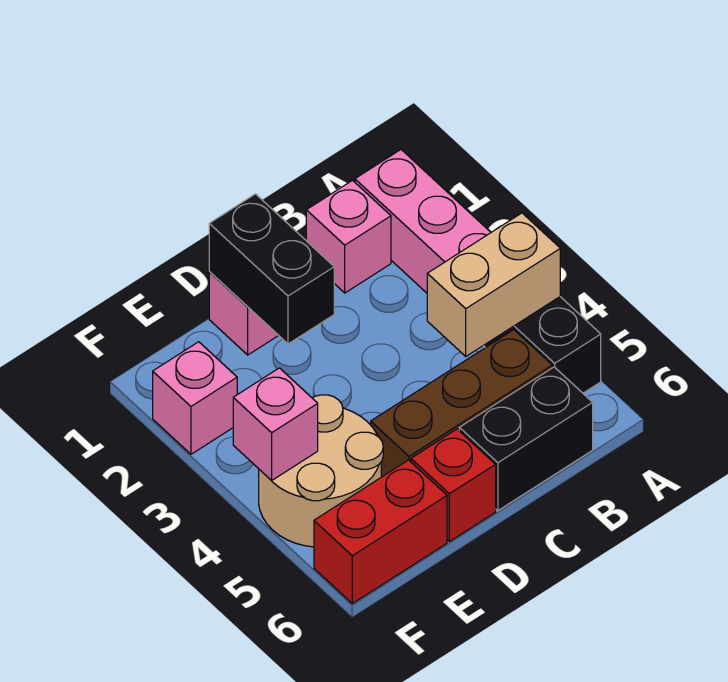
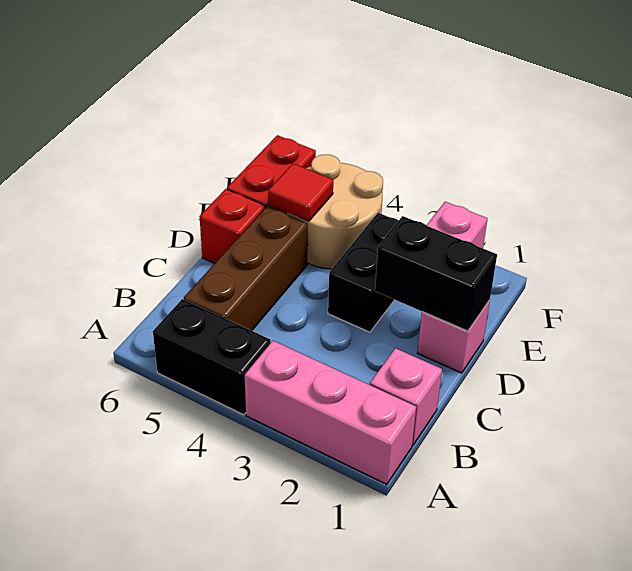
tan 1x2 brick [427,213,560,356] -> none
black 1x2 brick [459,367,593,510] -> black 1x2 brick moved to [328,213,399,332]
none -> red 1x1 tile [268,163,333,221]
pink 1x1 brick [233,368,318,481] -> none

